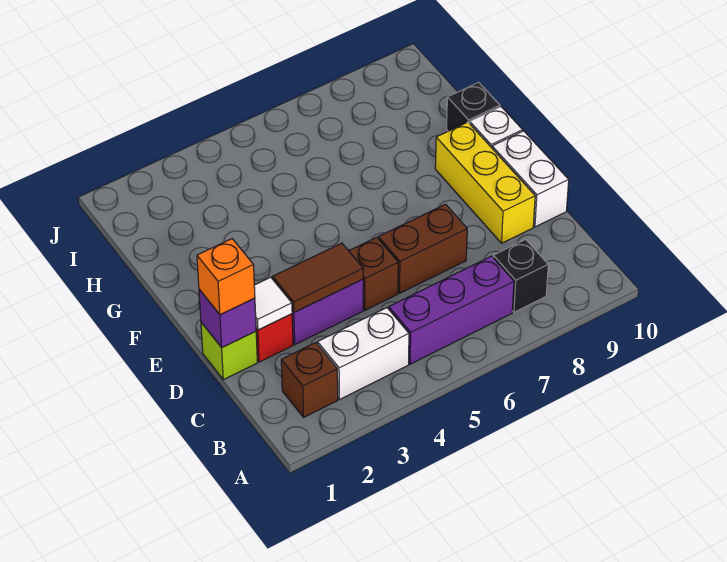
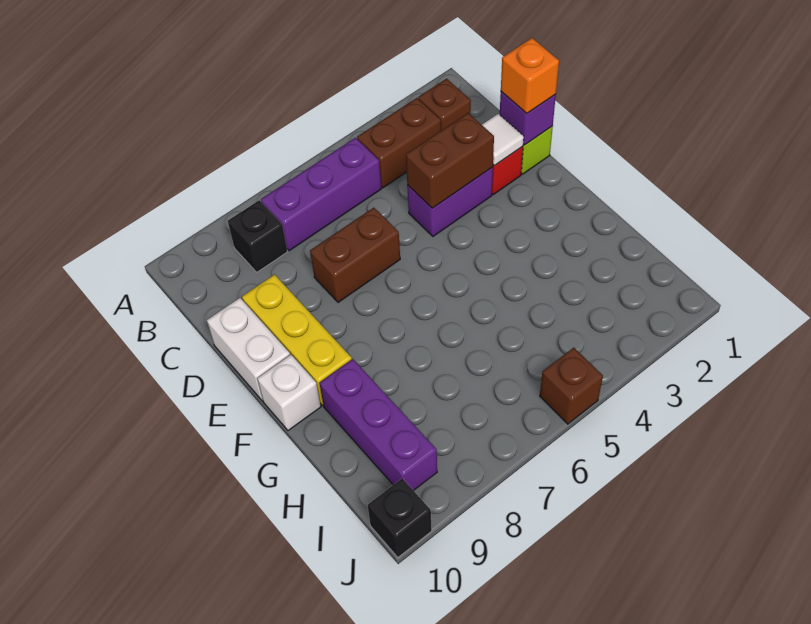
white 1x2 brick [317,308,409,400] -> brown 1x2 brick [357,98,441,188]
brown 1x2 tile [273,243,363,312] -> brown 1x2 brick [406,113,494,208]
brown 1x1 brick [349,237,398,310] -> brown 1x1 brick moved to [540,348,603,424]
none -> purple 1x3 brick [320,359,437,491]
black 1x1 brick [447,82,500,131] -> black 1x1 brick moved to [368,478,432,557]

